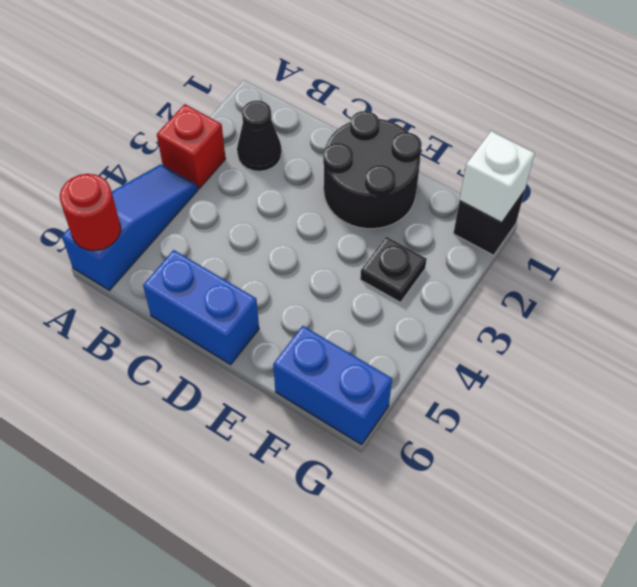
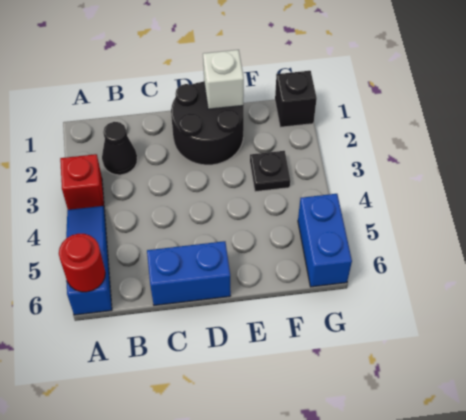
blue 1x2 brick [273,326,392,445] -> blue 1x2 brick turned to [298,194,352,287]
white 1x1 brick [460,131,535,223] -> white 1x1 brick moved to [203,50,244,109]

